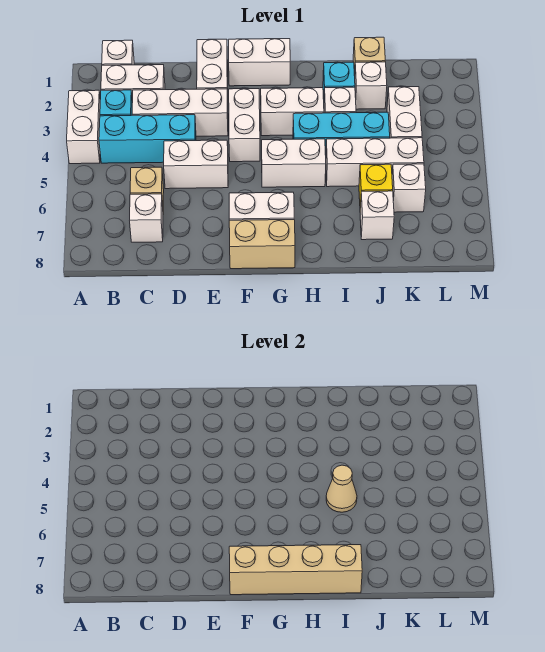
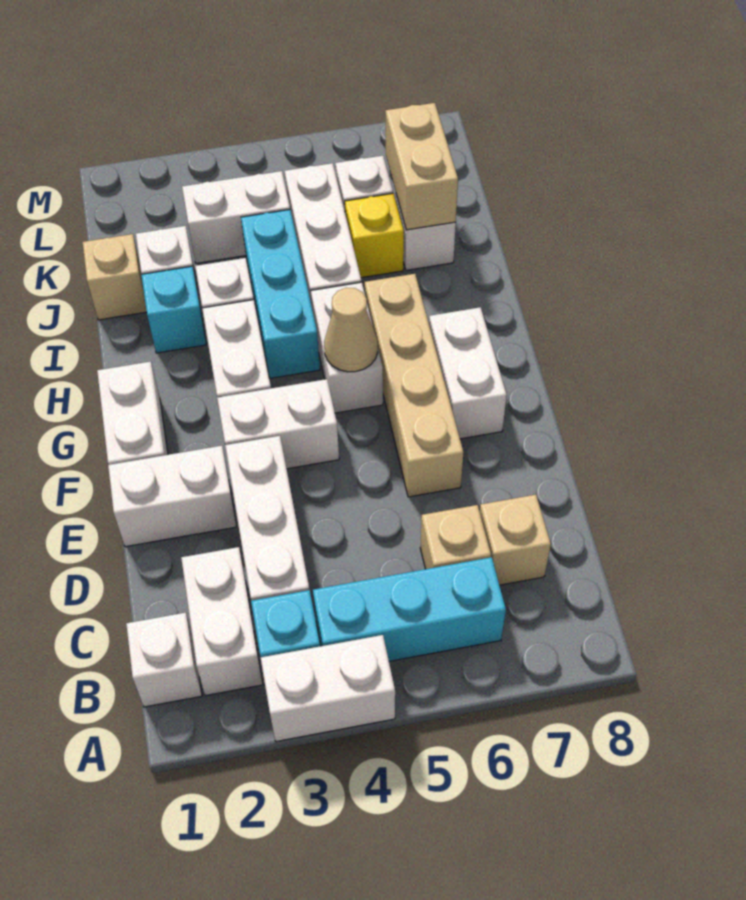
cyan 1x3 brick [99,115,196,163] -> cyan 1x3 brick turned to [313,557,506,661]
white 1x1 brick [130,194,163,242] -> tan 1x1 brick [480,495,551,585]
white 1x2 brick [164,140,228,189] -> none
tan 1x2 brick [229,220,295,269] -> tan 1x2 brick moved to [386,103,458,230]
tan 1x4 brick [229,545,362,595] -> tan 1x4 brick moved to [365,274,463,497]
tan 1x1 cone [326,465,357,512] -> tan 1x1 cone moved to [324,288,378,372]

